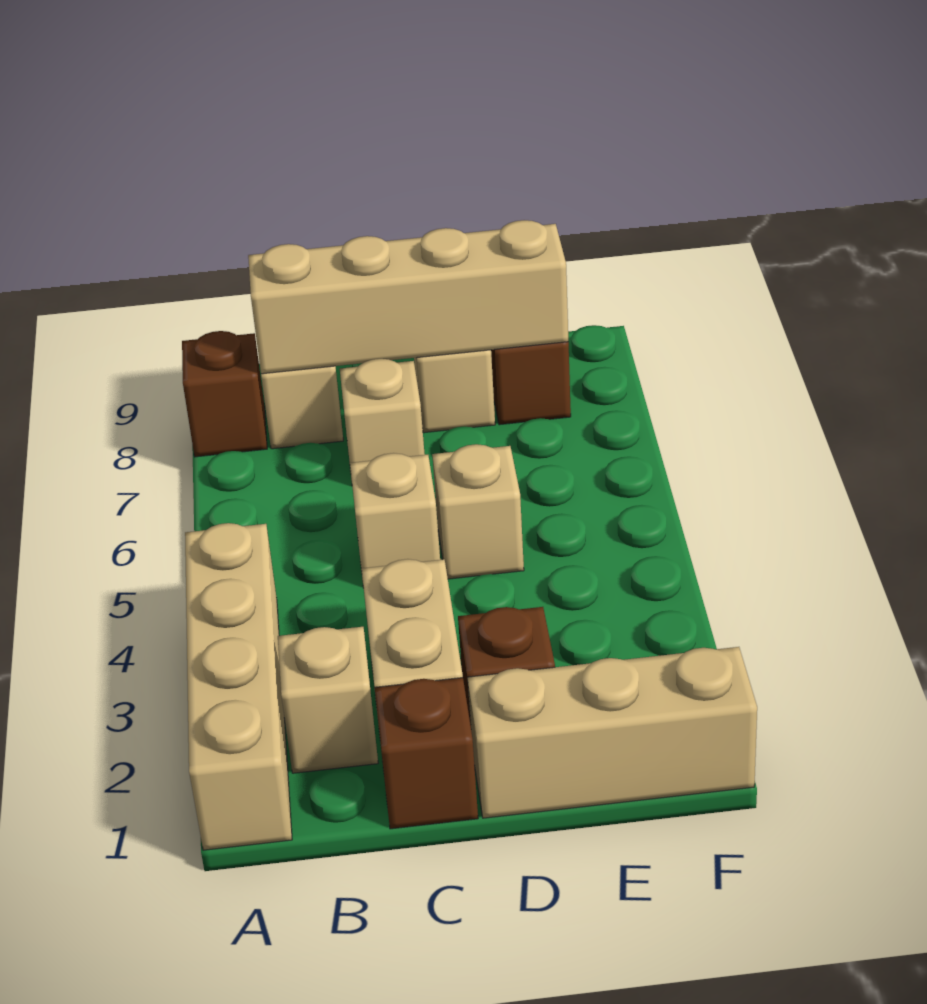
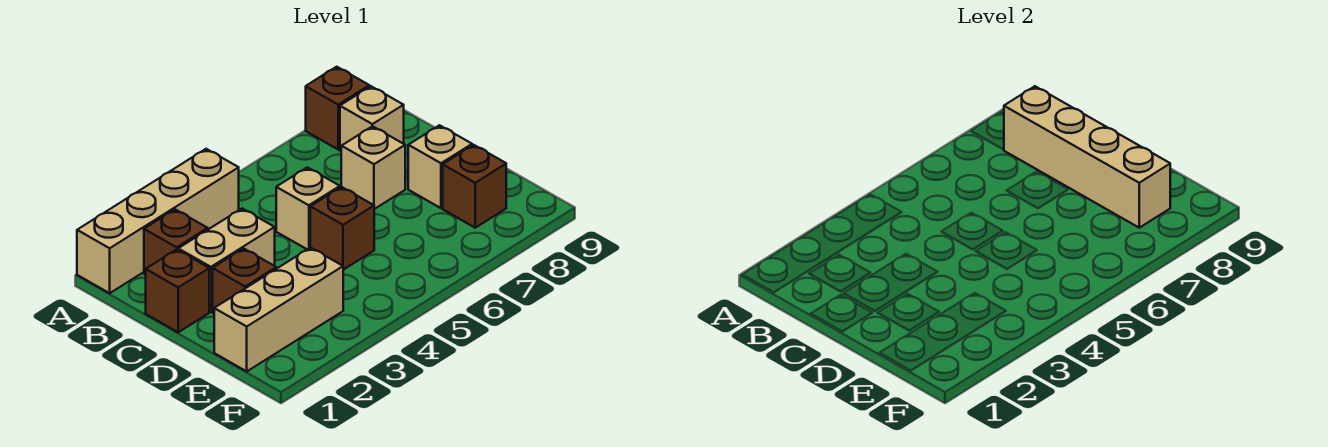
tan 1x1 brick [278,627,378,773] -> brown 1x1 brick [144,210,208,275]
tan 1x3 brick [467,647,757,818] -> tan 1x3 brick turned to [214,247,343,371]
tan 1x1 brick [432,444,524,579] -> brown 1x1 brick [310,187,374,270]

